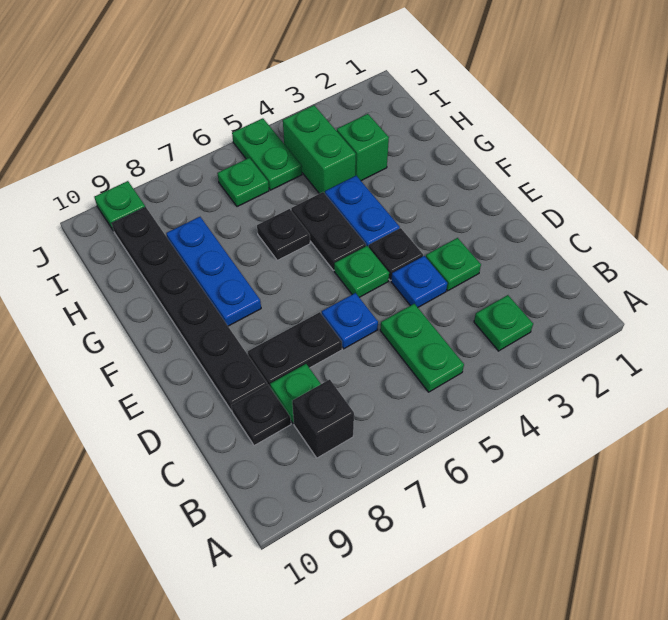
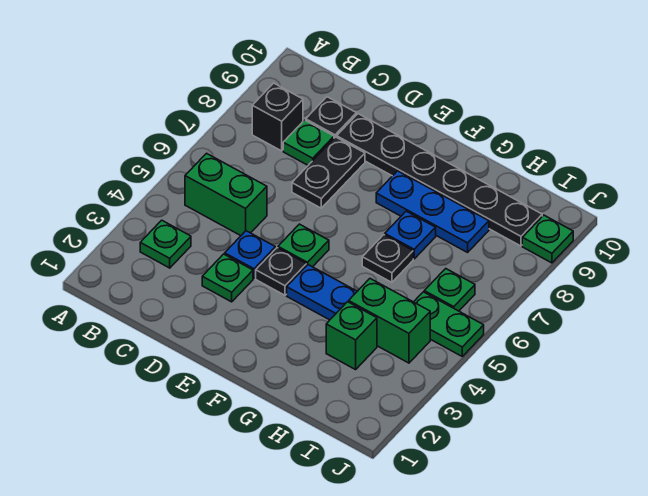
green 1x2 plate [380,303,464,392] -> green 1x2 brick [185,153,267,236]
blue 1x1 plate [322,293,378,349] -> blue 1x1 plate moved to [385,211,436,259]
black 1x2 plate [291,192,366,270] -> none

